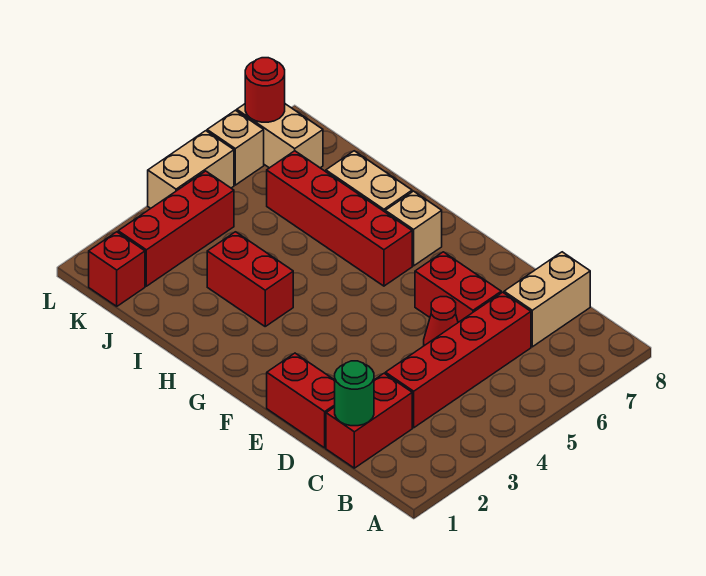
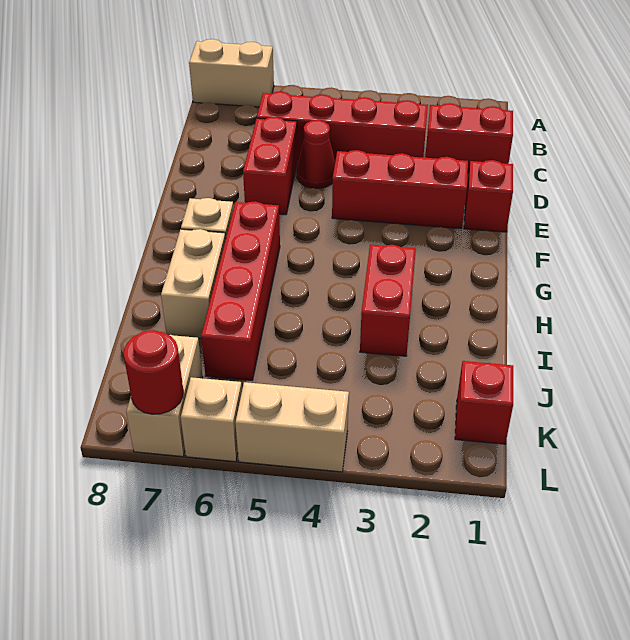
green 1x1 round brick [335,361,374,426] -> none
tan 1x2 brick [504,252,590,347] -> tan 1x2 brick moved to [189,39,274,107]
red 1x2 brick [267,353,335,448] -> red 1x1 brick [464,160,513,232]
red 1x3 brick [118,171,234,286] -> red 1x3 brick moved to [332,150,468,229]

